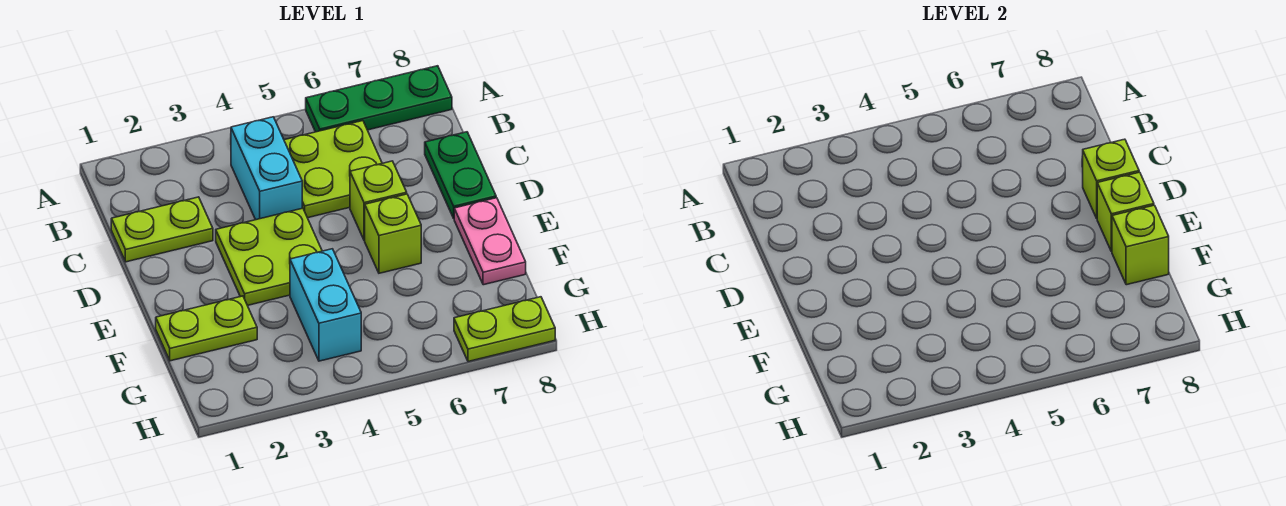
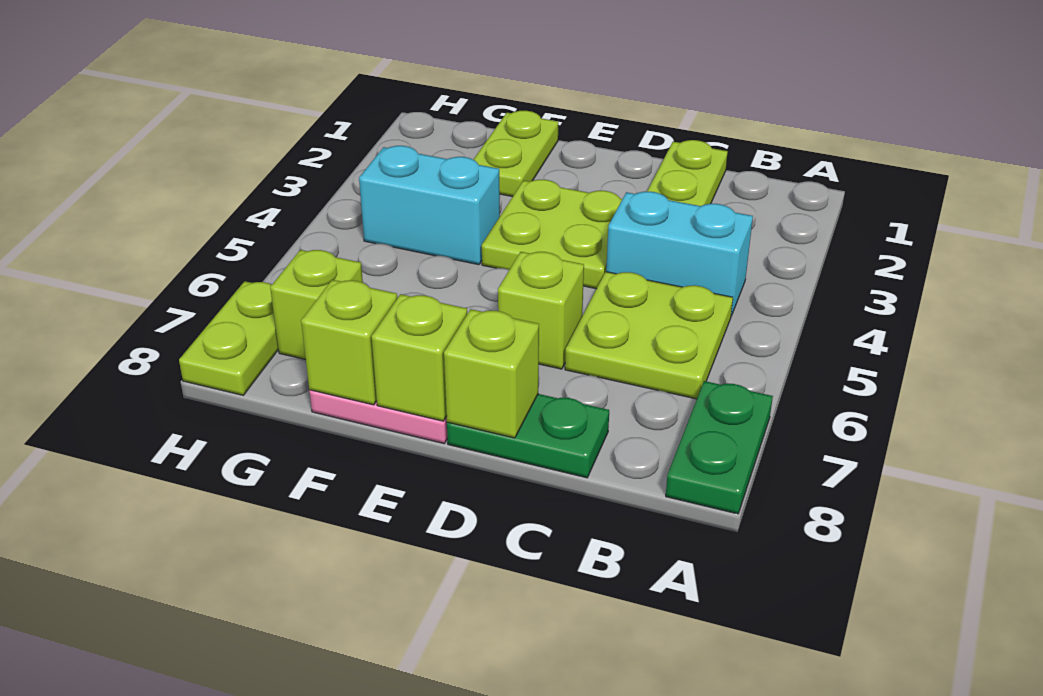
green 1x3 plate [306,66,452,132] -> green 1x2 plate [666,381,773,514]
lime 1x1 brick [365,194,421,273] -> lime 1x1 brick moved to [270,250,363,360]

